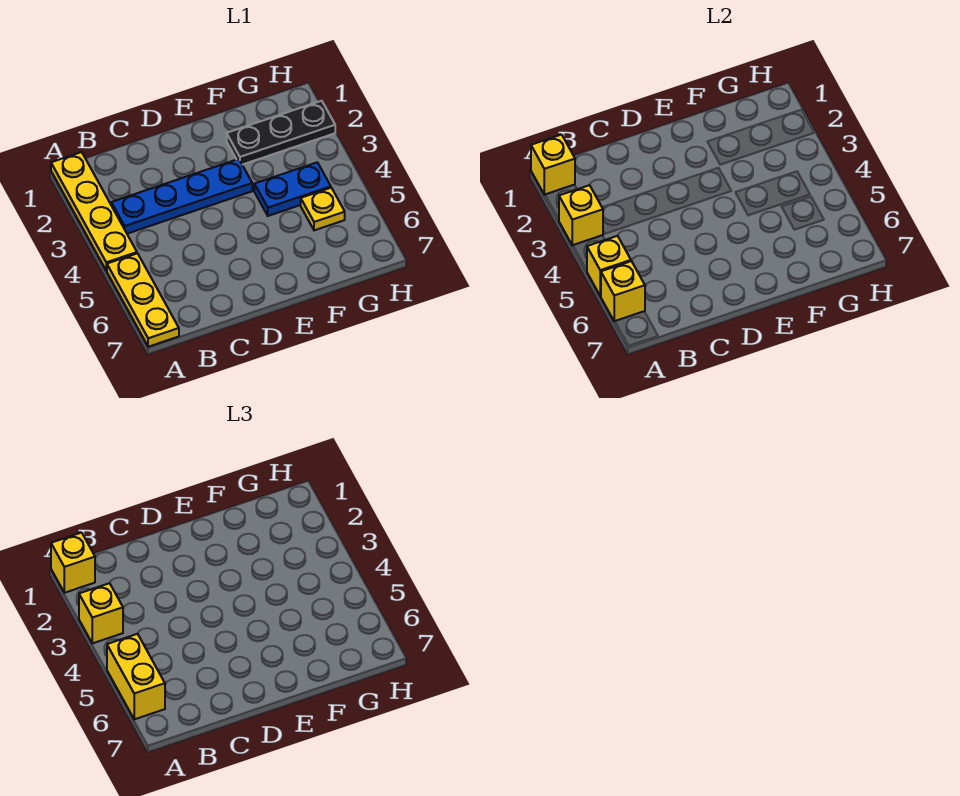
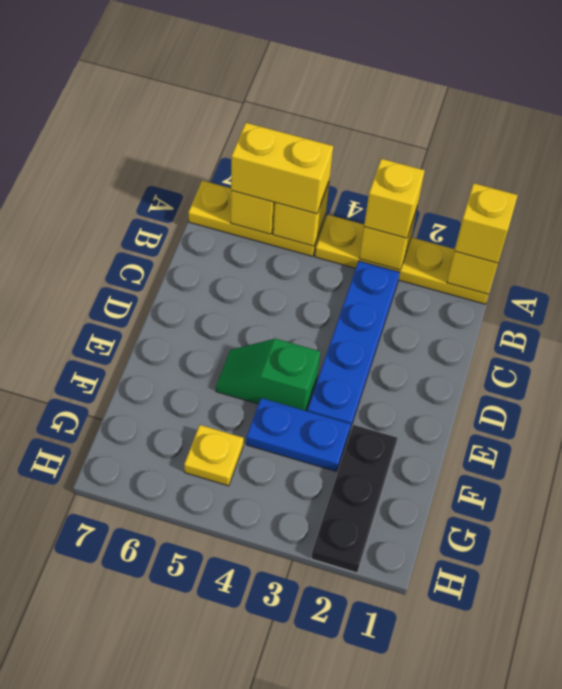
none -> green 1x2 slope [216,339,320,411]
blue 1x2 plate [254,162,331,216] -> blue 1x2 plate turned to [246,398,351,472]

